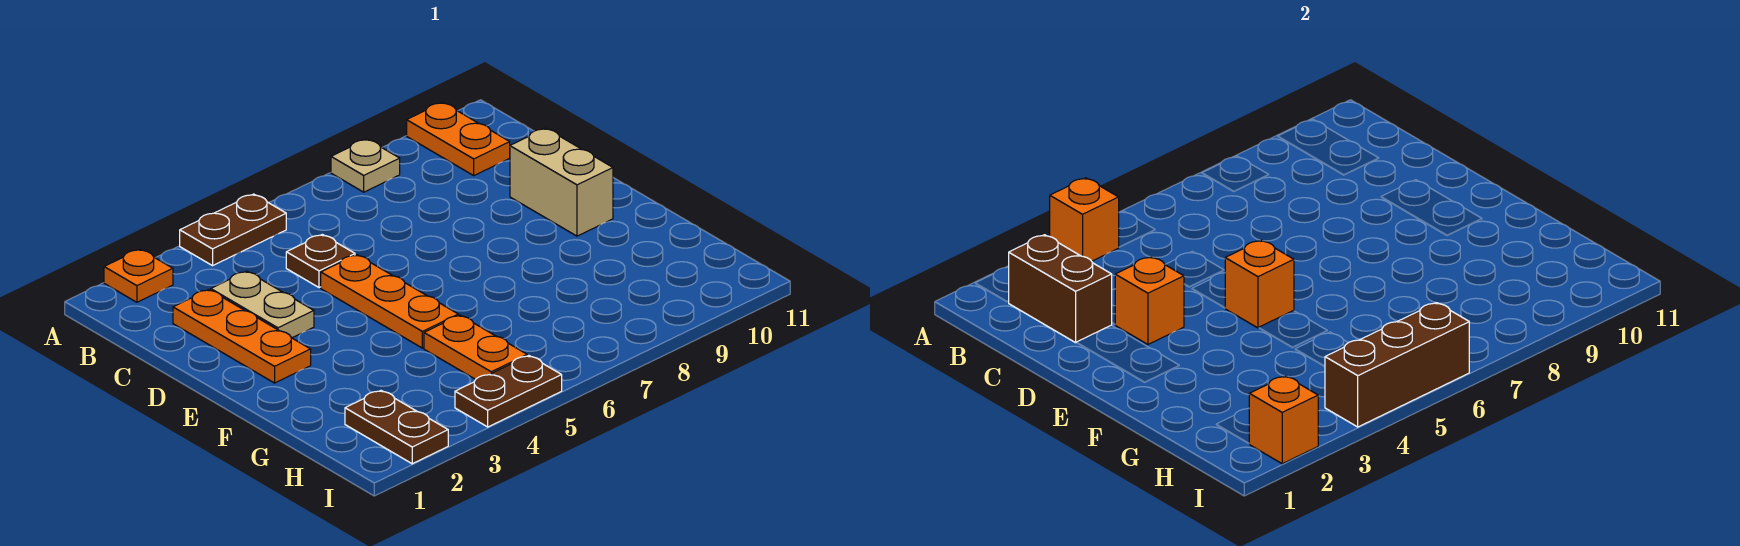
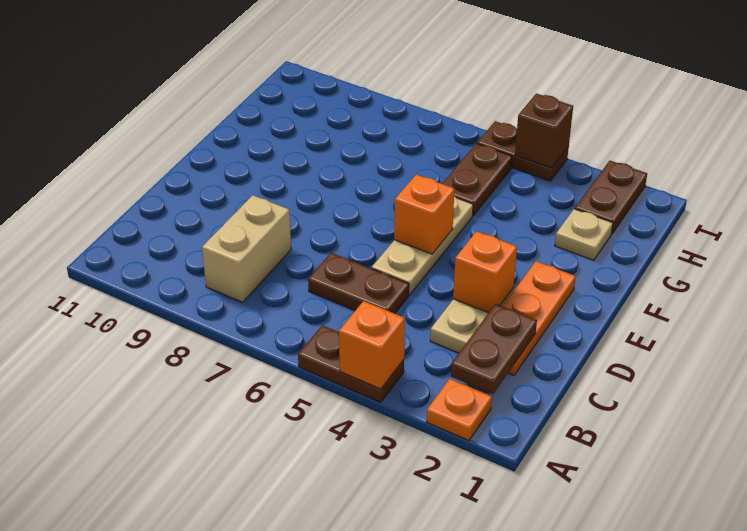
tan 1x1 plate [331,139,400,192] -> tan 1x1 plate moved to [555,209,613,260]
orange 1x2 plate [407,102,510,175] -> none
brown 1x2 brick [1009,235,1112,343] -> brown 1x2 plate [451,304,537,394]
brown 1x1 plate [286,234,355,288] -> brown 1x2 plate [308,253,409,314]
orange 1x3 plate [321,255,458,348] -> tan 1x3 plate [372,197,473,295]
tan 1x2 brick [510,128,613,236] -> tan 1x2 brick moved to [202,195,291,302]
orange 1x2 plate [424,315,527,379] -> brown 1x2 plate [442,144,512,215]
orange 1x1 brick [1249,376,1318,464] -> none
brown 1x3 brick [1325,303,1469,427] -> brown 1x1 brick [515,94,573,168]

